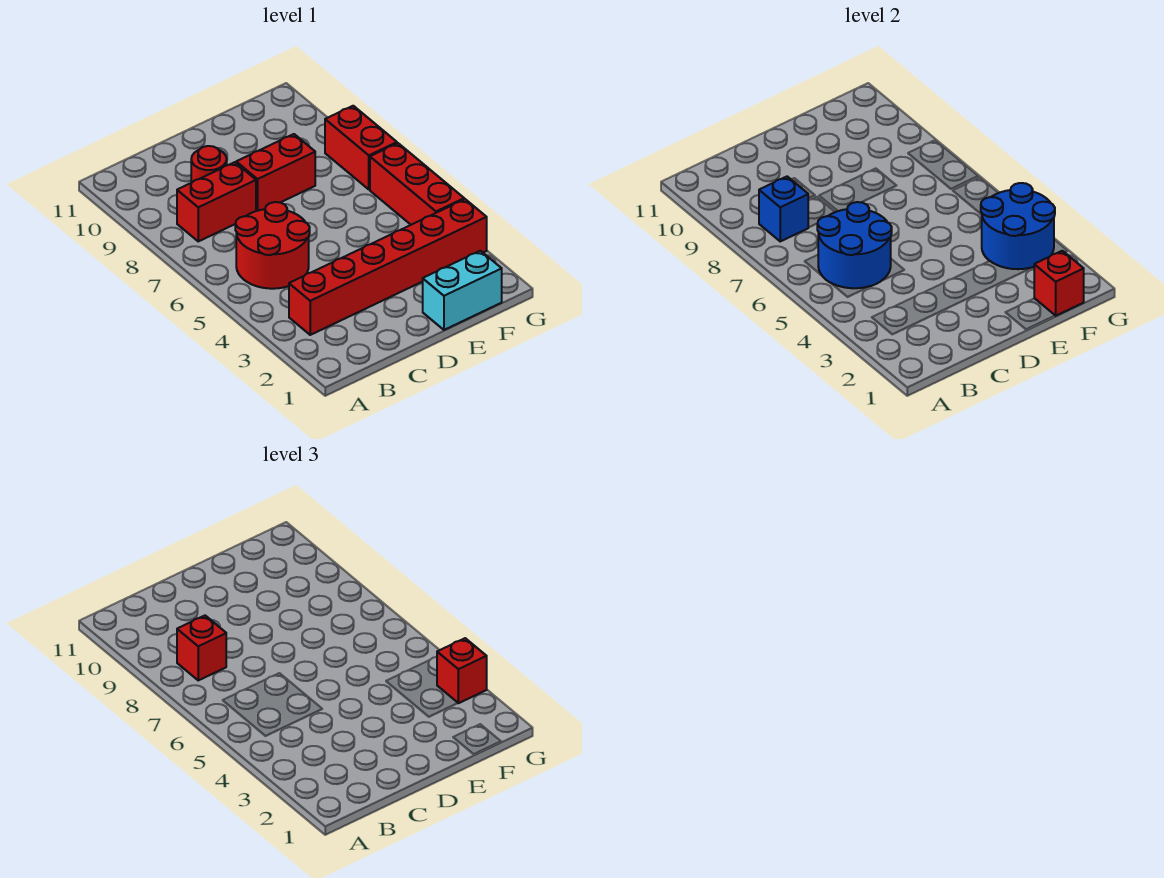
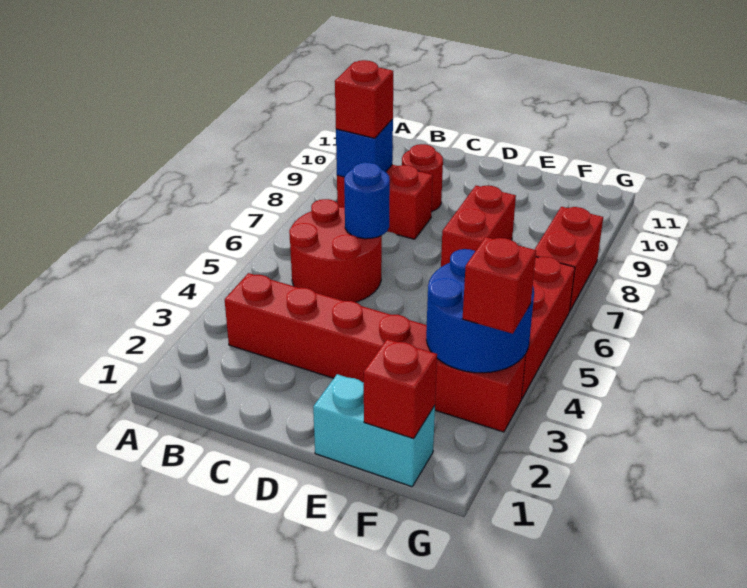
blue 2x2 round brick [817,202,892,288] -> blue 1x1 round brick [344,162,390,239]
red 1x2 brick [236,134,315,211] -> red 1x2 brick turned to [441,186,516,267]

